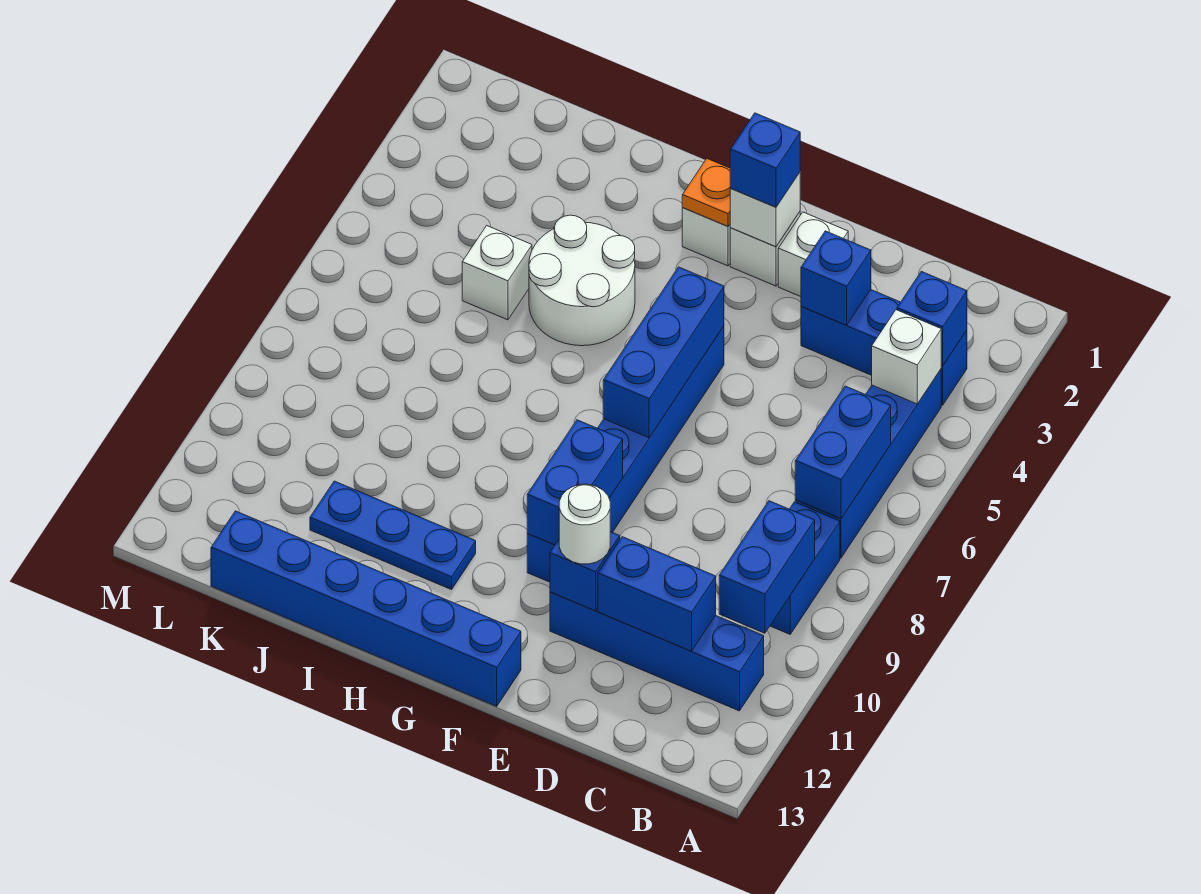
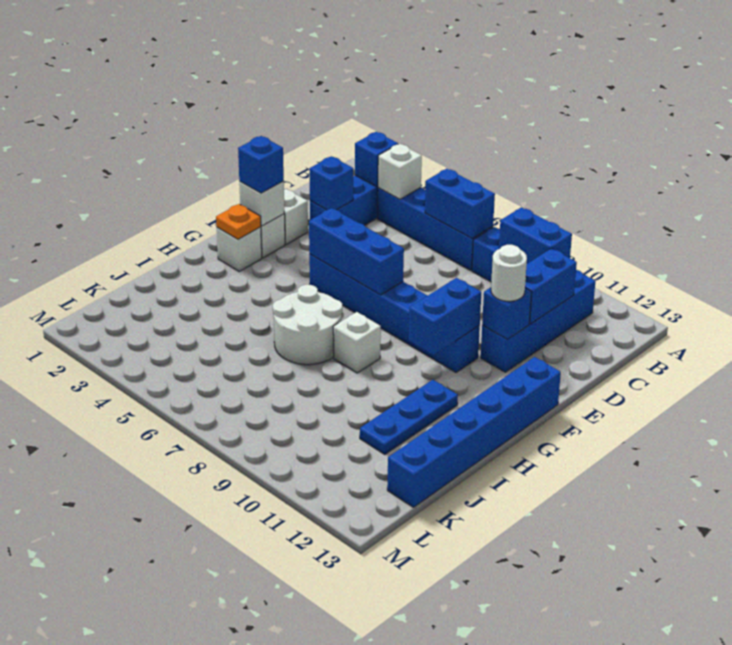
blue 1x2 brick [527,420,623,545] -> blue 1x2 brick turned to [409,278,481,355]
white 2x2 round brick [529,215,635,346] -> white 2x2 round brick moved to [273,285,342,365]
white 1x1 brick [462,226,532,320] -> white 1x1 brick moved to [333,312,381,373]

